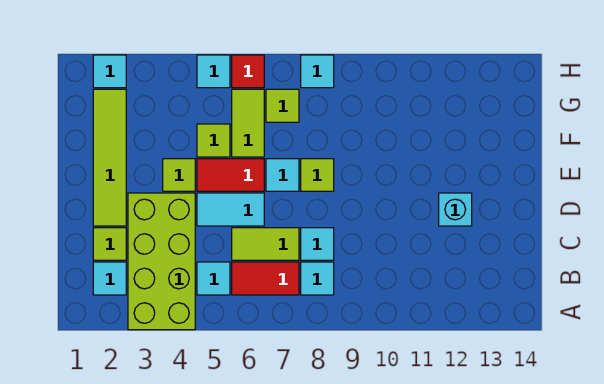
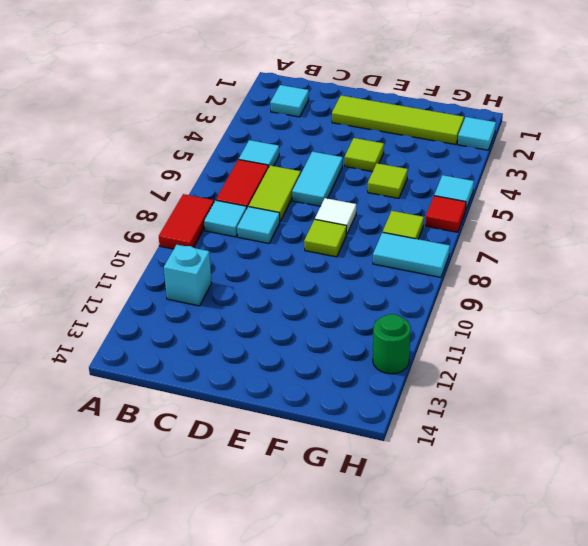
lime 2x4 brick [128,193,195,330] -> none
lime 1x1 tile [93,228,126,260] -> none
cyan 1x1 brick [439,193,472,226] -> cyan 1x1 brick moved to [164,245,212,306]
red 1x2 tile [197,159,264,191] -> red 1x2 tile moved to [159,194,214,249]
cyan 1x1 tile [266,159,299,191] -> white 1x1 tile [315,198,356,235]
lime 1x2 tile [232,89,264,157] -> none
cyan 1x1 tile [301,55,334,88] -> cyan 1x2 tile [373,232,450,277]
none -> green 1x1 round brick [373,314,411,374]

